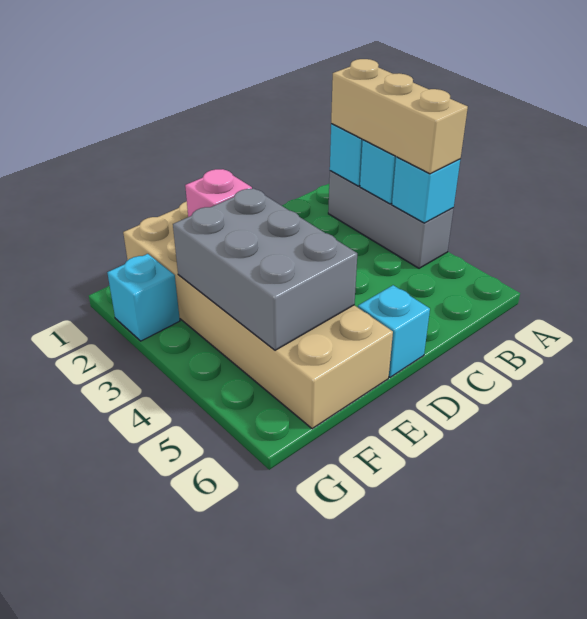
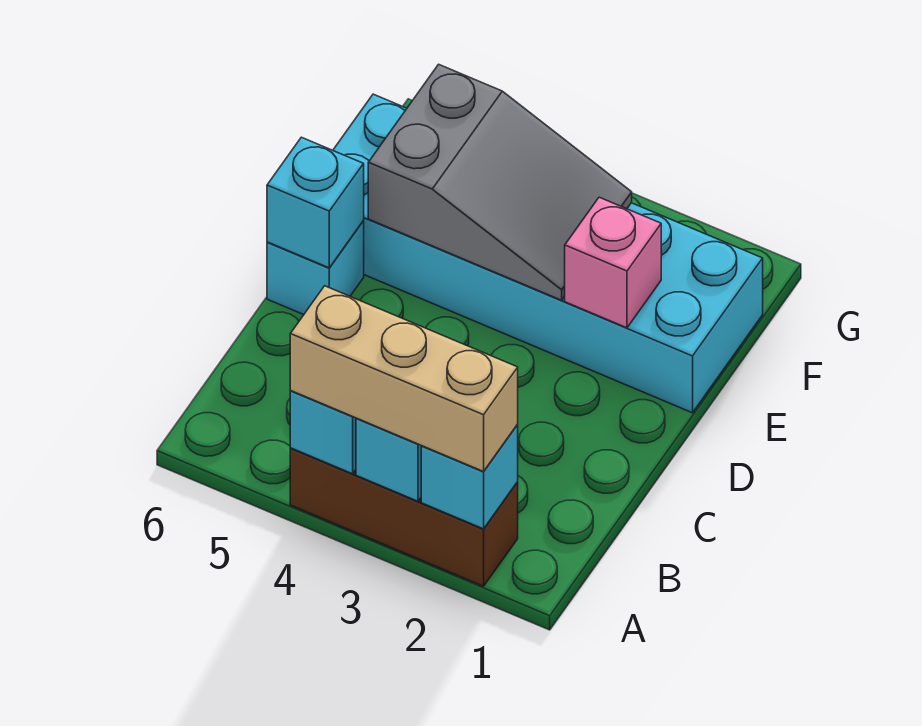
grey 1x3 brick [328,171,454,268] -> brown 1x3 brick [290,448,518,586]
tan 2x6 brick [123,201,393,429] -> cyan 2x6 brick [333,94,763,413]
grey 2x3 brick [173,188,357,350] -> grey 2x3 slope [368,64,632,300]
cyan 1x1 brick [107,254,180,341] -> cyan 1x1 brick moved to [267,137,364,268]

